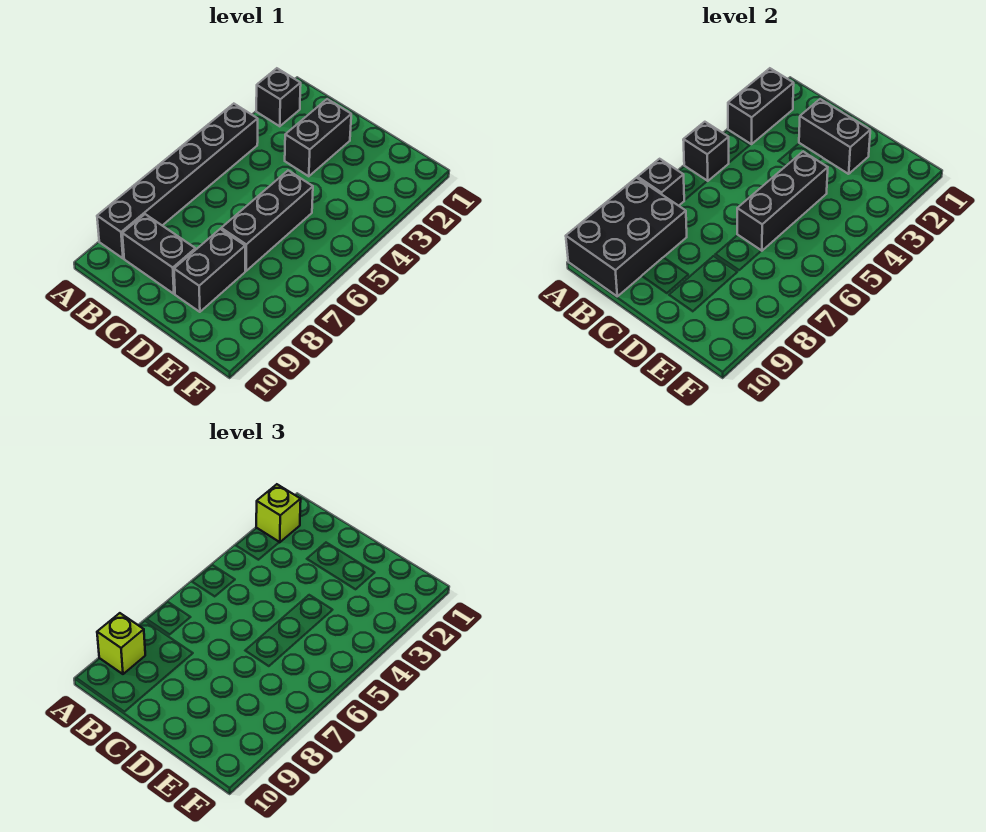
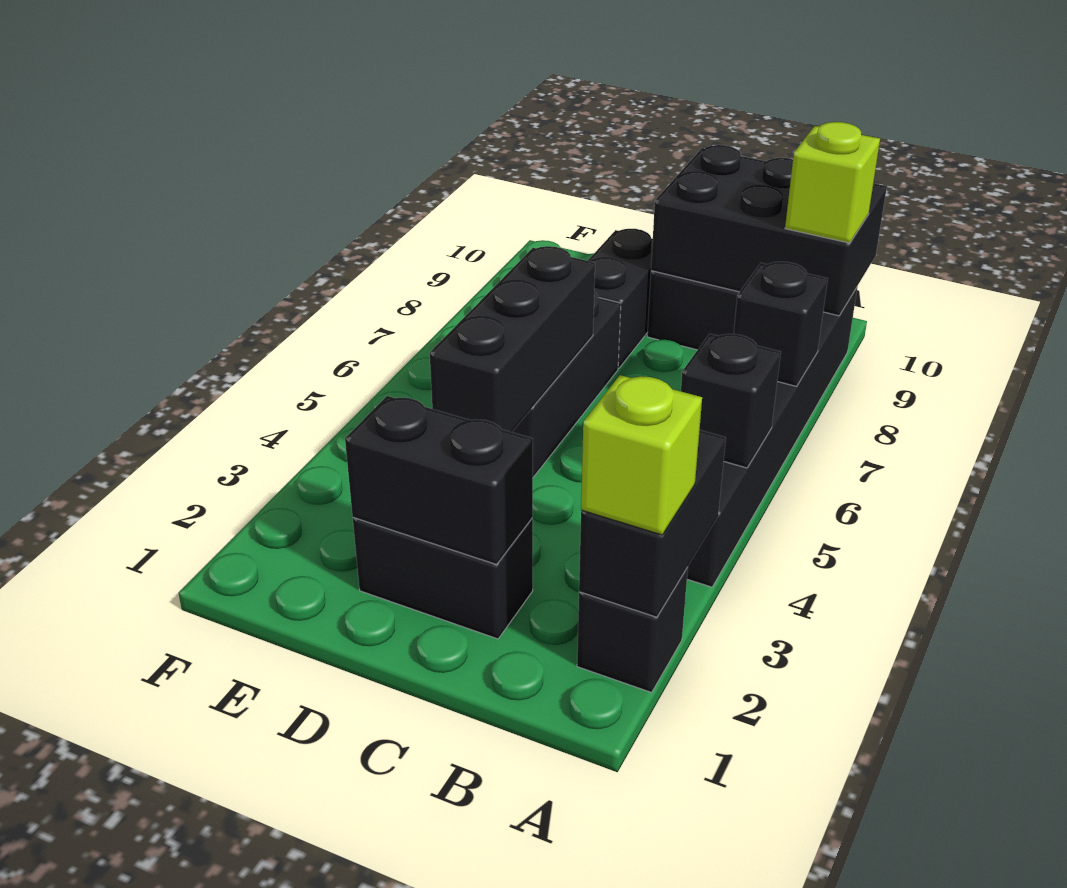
black 2x3 brick [566,178,687,296] -> black 2x3 brick turned to [651,145,887,316]
black 1x2 brick [285,99,351,176] -> black 1x2 brick turned to [353,518,533,639]

